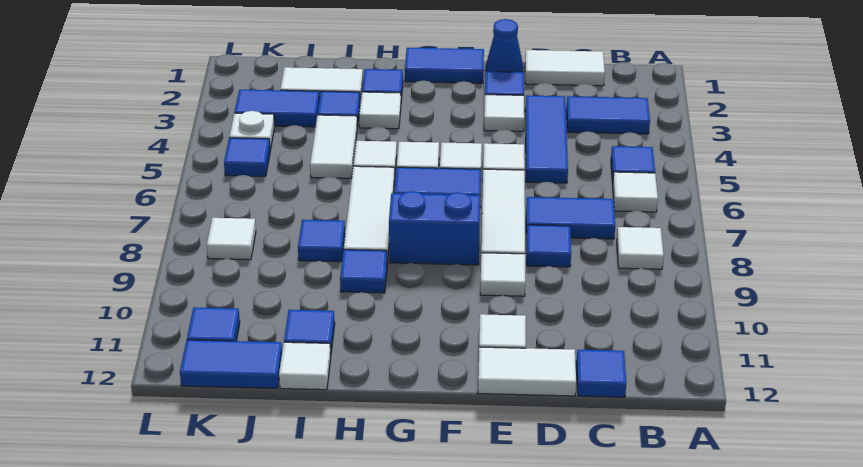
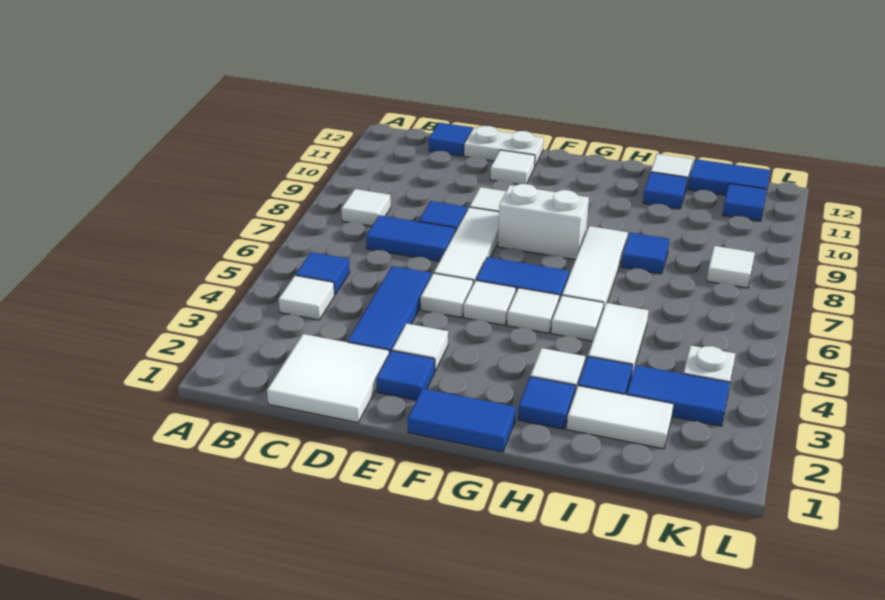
blue 1x2 tile [566,96,650,134] -> none
white 1x1 tile [613,172,658,212] -> white 1x1 tile moved to [279,275,335,320]
white 1x2 tile [525,50,605,86] -> white 2x2 tile [267,334,389,423]
white 1x2 tile [478,347,576,396] -> white 1x2 plate [464,126,544,166]
blue 1x1 cone [485,19,523,72] -> none
blue 1x2 brick [389,191,480,265] -> white 1x2 brick [498,184,589,260]
blue 1x1 tile [340,250,387,293] -> none
blue 1x1 tile [224,138,270,176] -> none

